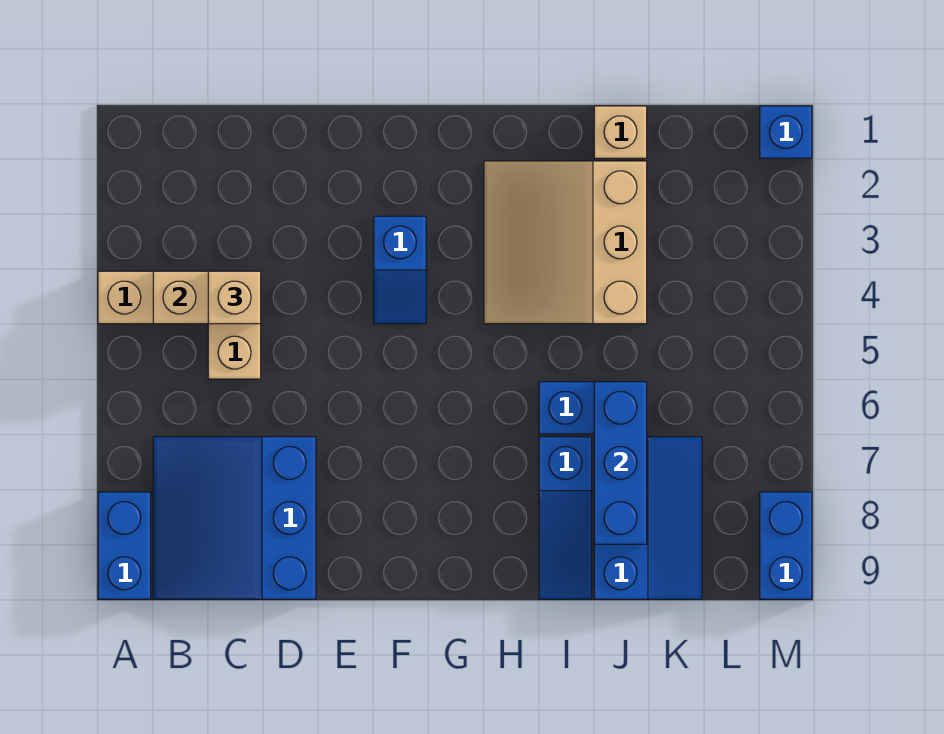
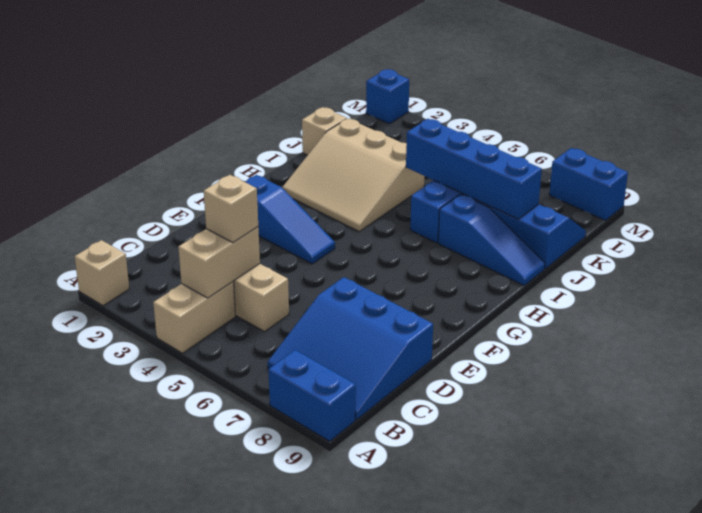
none -> tan 1x1 brick [75,240,129,306]
blue 1x2 slope [374,216,426,324] -> blue 1x3 slope [245,175,335,264]
blue 1x3 brick [594,382,647,544] -> blue 1x4 brick [406,119,542,219]

